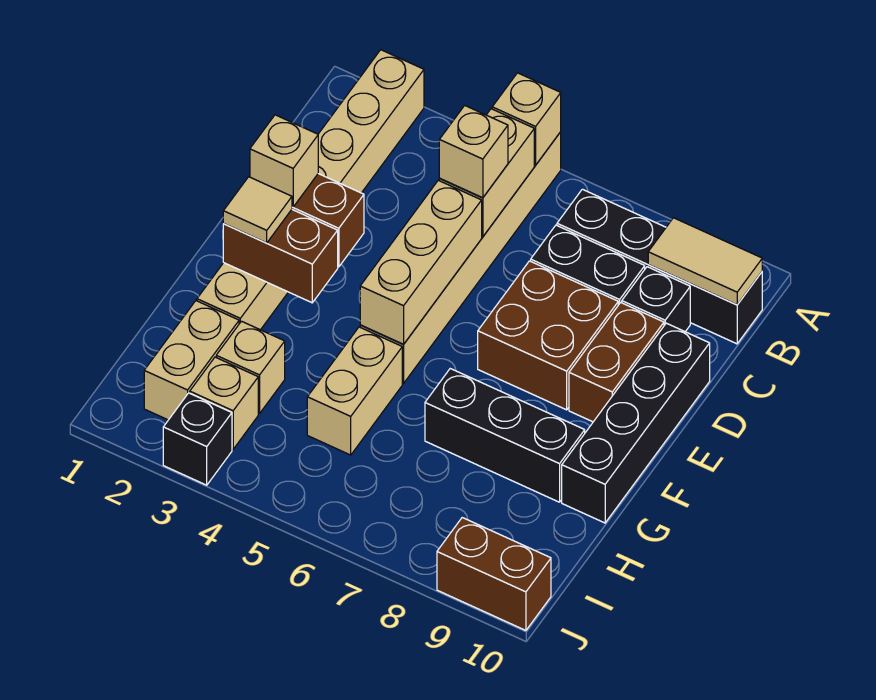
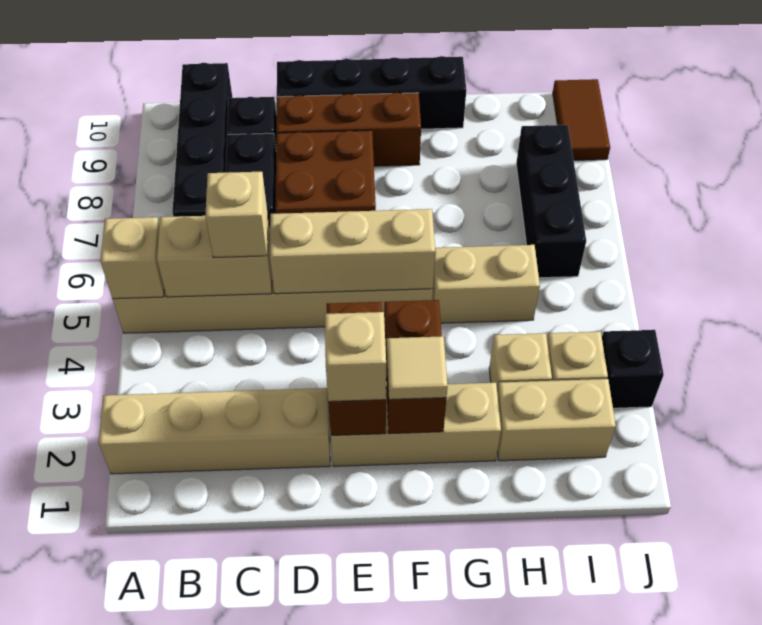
tan 1x2 tile [648,218,762,305] -> none
brown 1x2 brick [569,303,664,422] -> brown 1x3 brick [276,93,421,166]
black 1x3 brick [425,369,585,502] -> black 1x3 brick moved to [516,125,586,278]
brown 1x2 brick [437,518,551,630] -> brown 1x2 tile [553,79,610,160]

